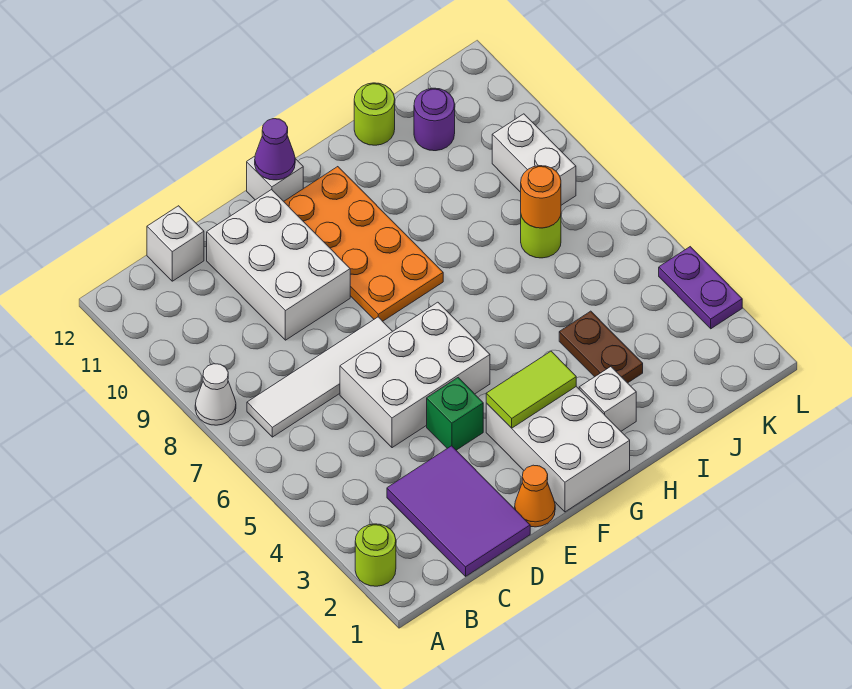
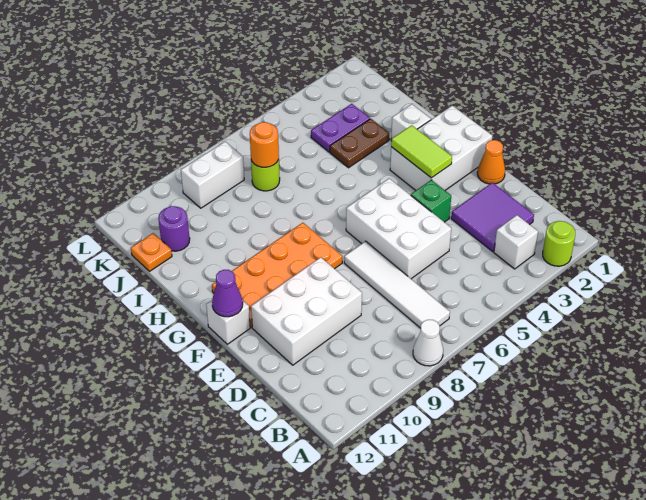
purple 2x3 tile [387,446,530,576] -> purple 2x2 tile [451,183,534,252]
white 1x1 brick [147,206,204,281] -> white 1x1 brick moved to [494,215,538,269]
lime 1x1 round brick [354,83,395,145] -> none
none -> orange 1x1 plate [131,233,172,271]
purple 1x2 plate [659,247,742,329] -> purple 1x2 plate moved to [311,104,370,152]

